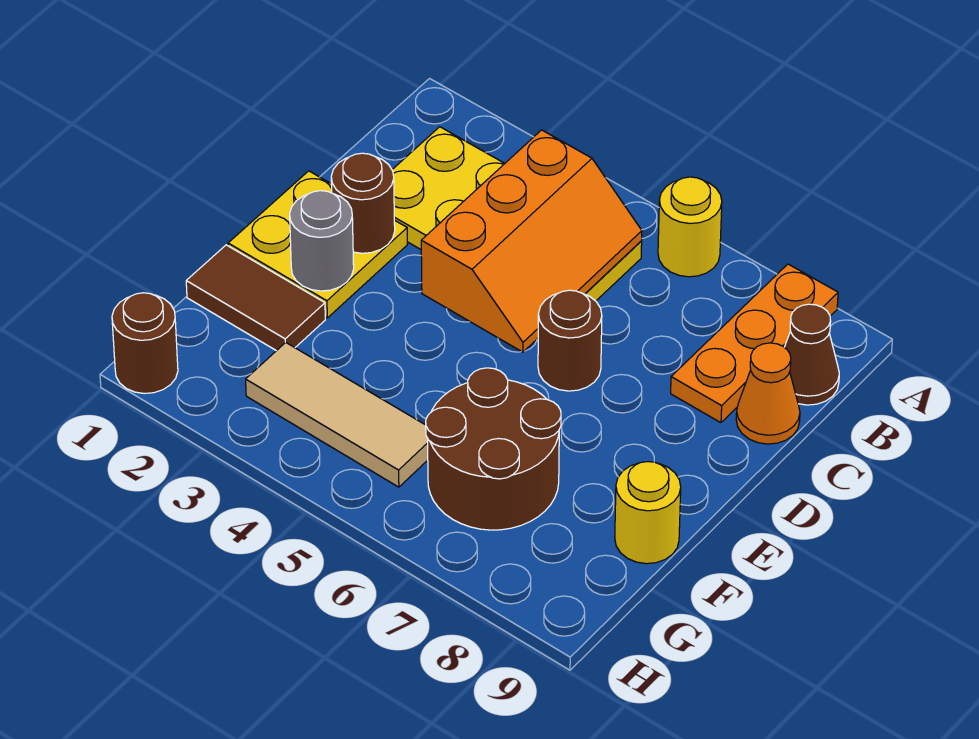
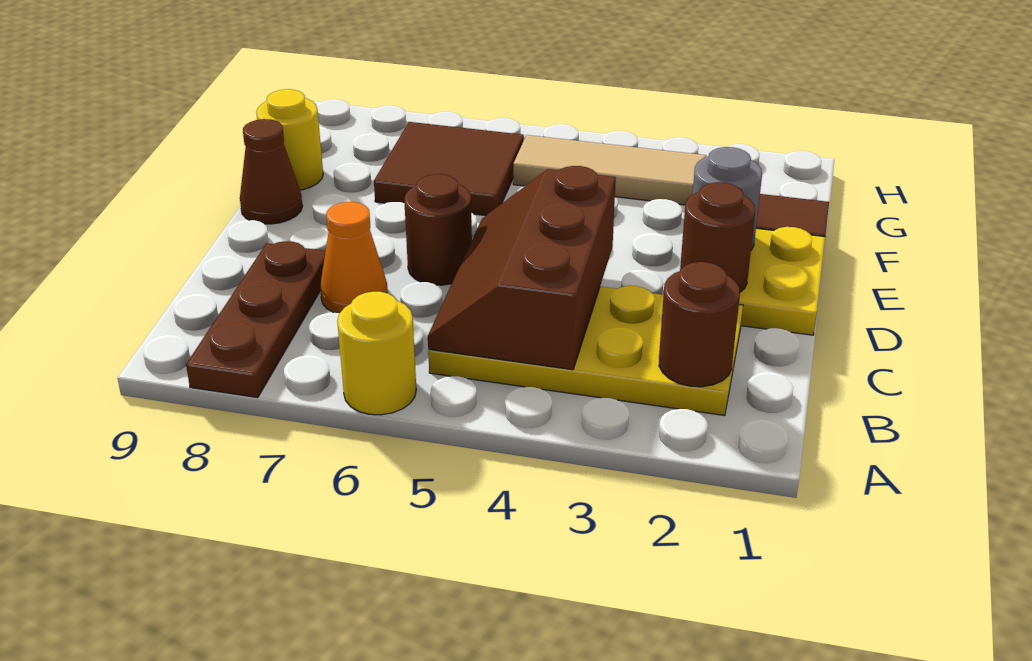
orange 1x3 plate [671,264,838,423] -> brown 1x3 plate [186,241,326,398]
orange 2x3 slope [421,130,642,352] -> brown 2x3 slope [428,166,616,370]
brown 1x1 cone [784,304,839,405] -> brown 1x1 cone moved to [240,119,302,224]
orange 1x1 cone [736,343,800,444] -> orange 1x1 cone moved to [320,202,388,313]
brown 2x2 round brick [426,368,561,530] -> brown 2x2 tile [374,122,524,216]
brown 1x1 round brick [112,293,178,394] -> brown 1x1 round brick moved to [659,262,740,387]

